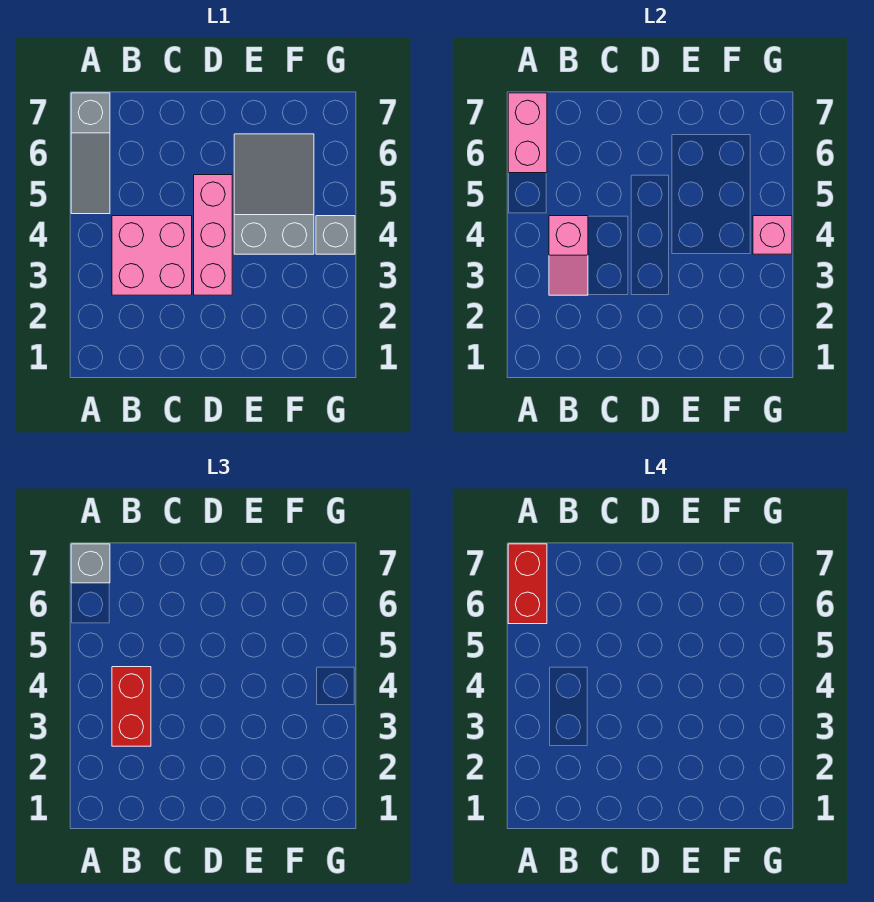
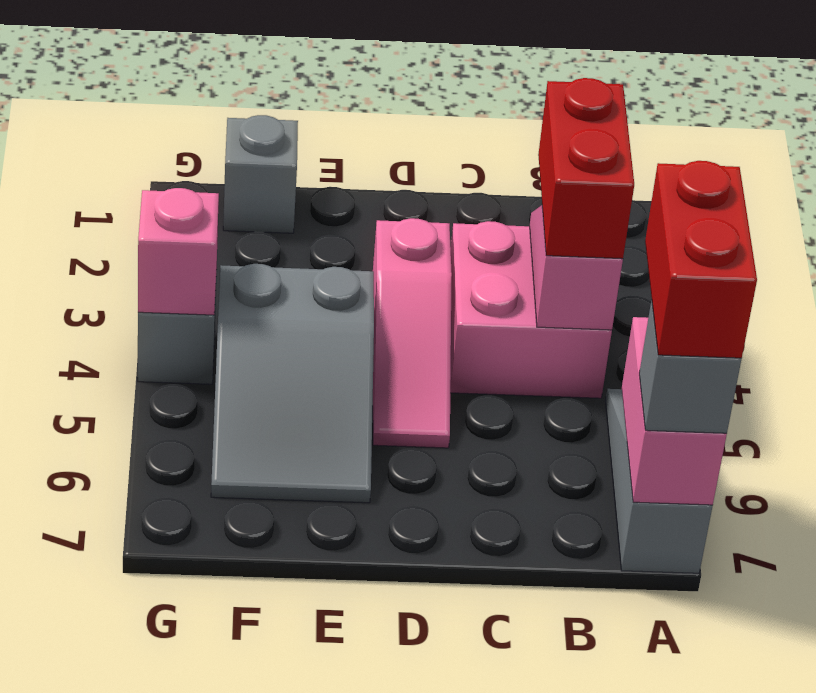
pink 1x3 brick [194,175,232,295] -> pink 1x3 slope [373,218,452,448]
none -> grey 1x1 brick [223,115,298,233]

